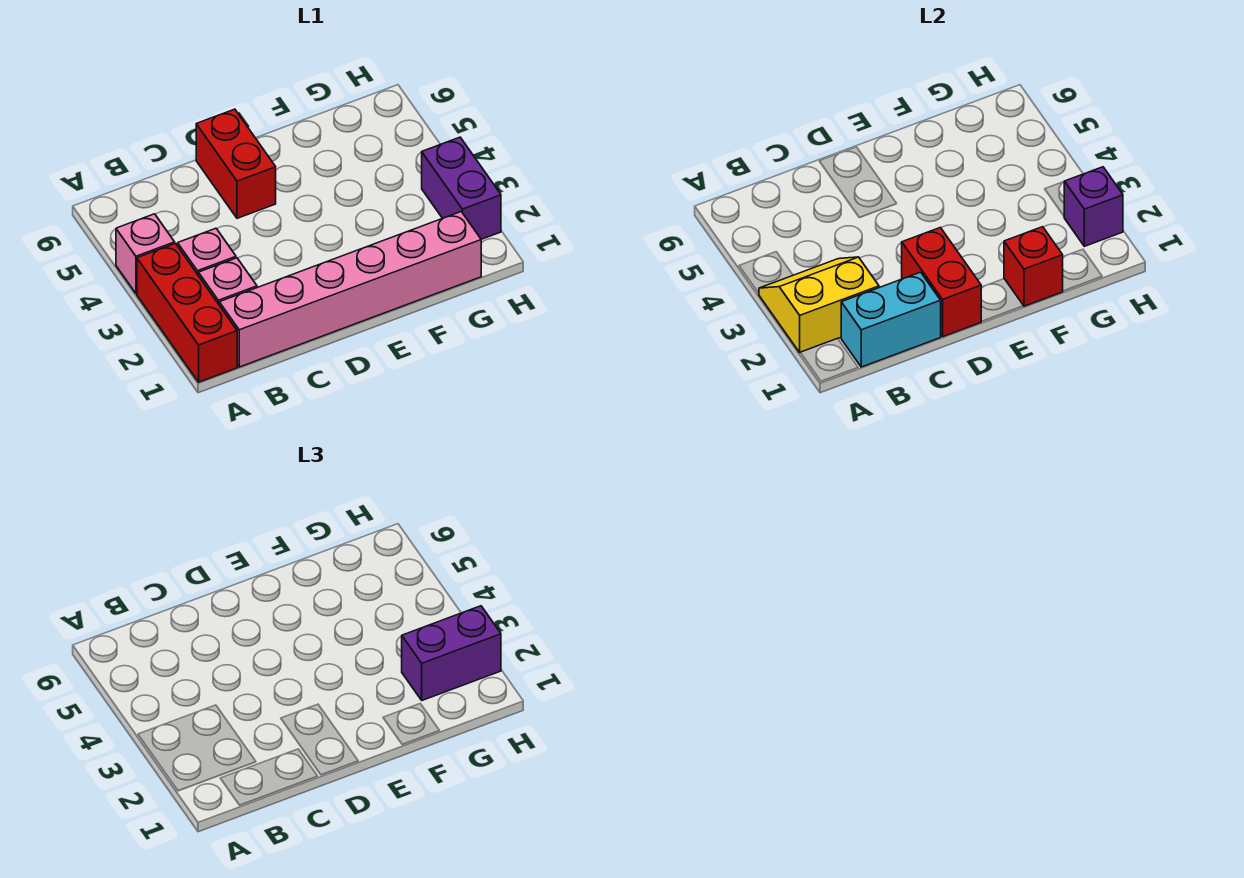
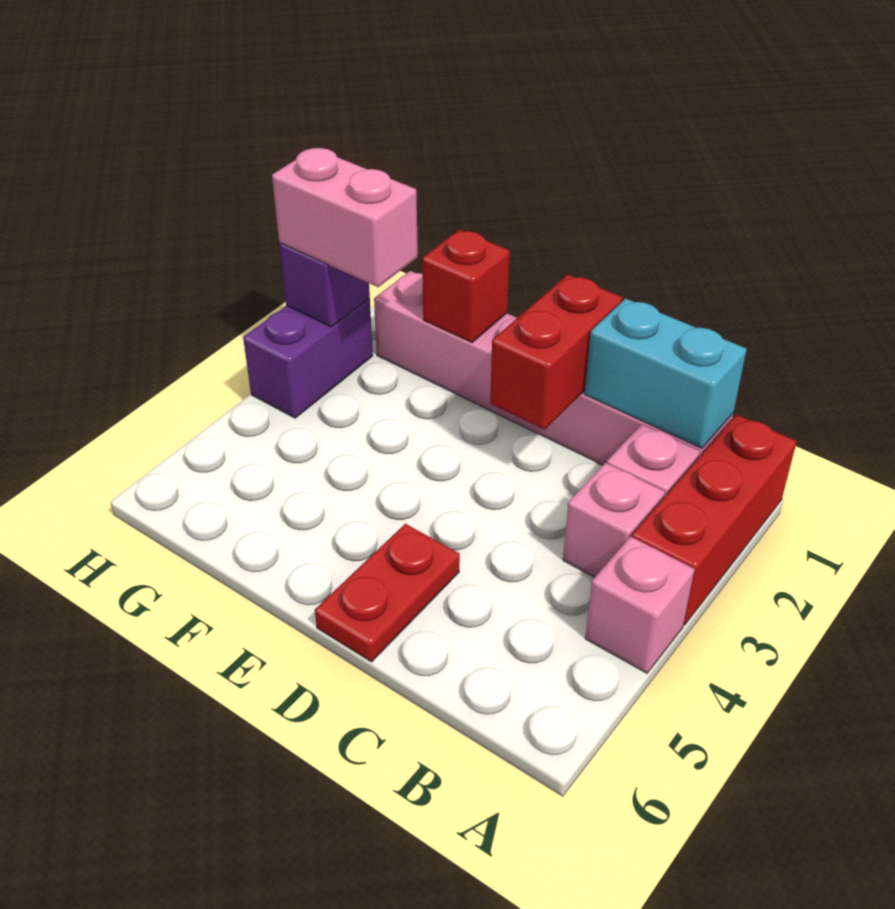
yellow 2x2 slope [759,257,879,352] -> none
red 1x2 brick [196,109,276,218] -> red 1x2 plate [315,524,460,662]
purple 1x2 brick [402,606,501,700] -> pink 1x2 brick [272,148,418,287]

